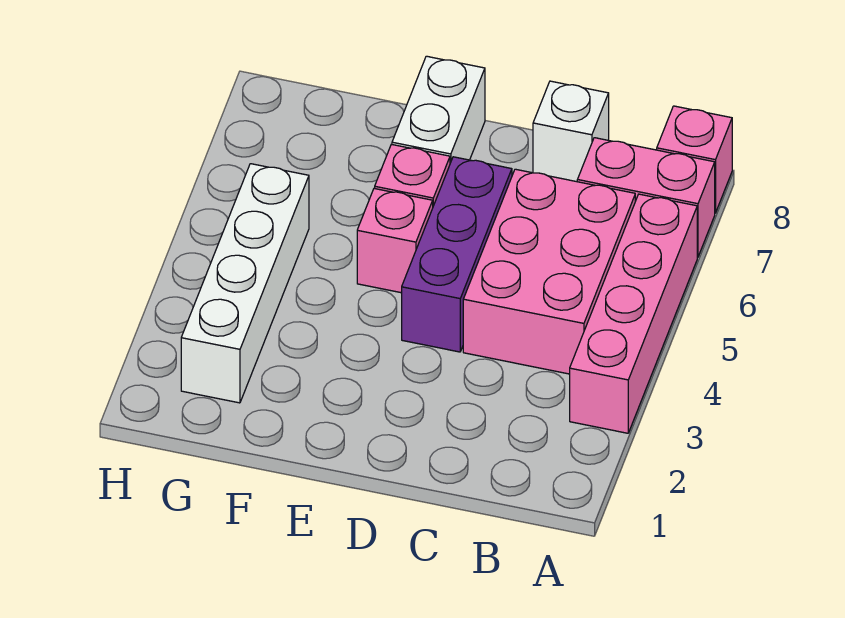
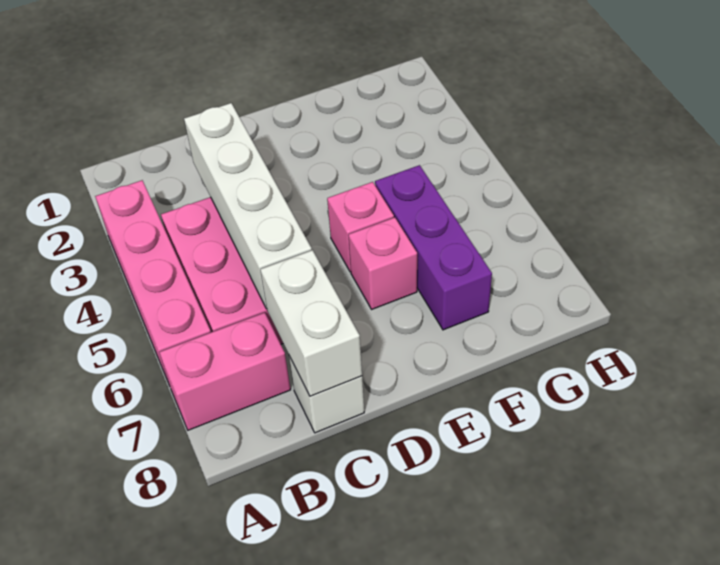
pink 1x1 brick [657,106,732,213] -> none
purple 1x3 brick [402,157,512,352] -> purple 1x3 brick moved to [375,165,492,330]
white 1x2 brick [392,56,485,163] -> white 1x2 brick moved to [260,250,362,396]
white 1x4 brick [181,164,309,403] -> white 1x4 brick moved to [184,103,312,309]

